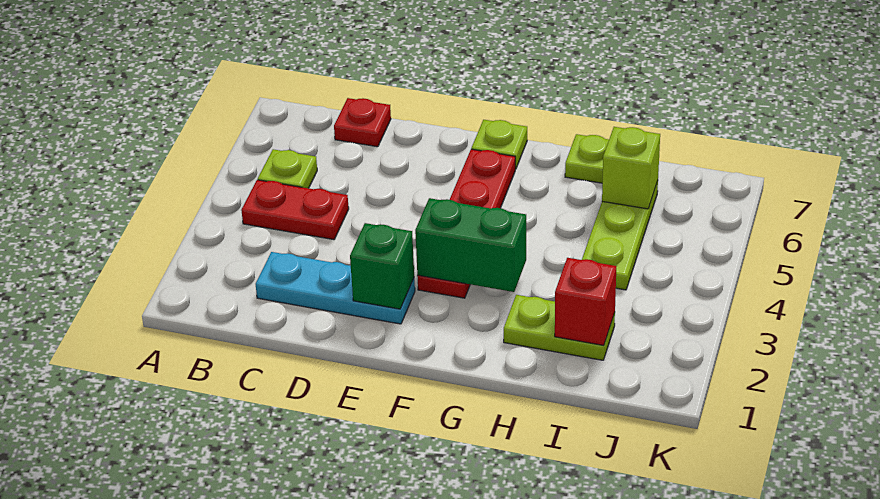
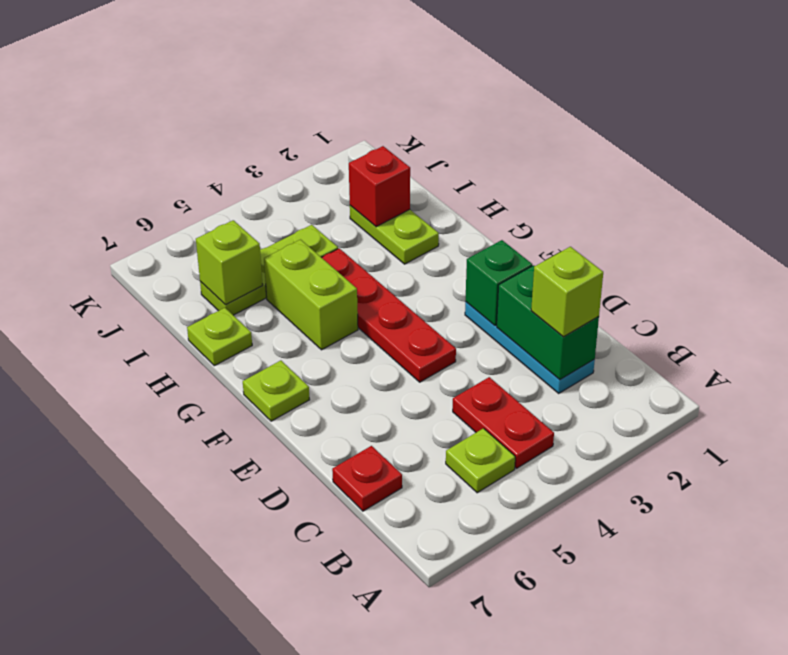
none -> lime 1x1 brick [531,247,603,337]
red 1x4 plate [417,149,515,298] -> red 1x4 plate turned to [321,248,456,382]
green 1x2 brick [415,198,526,292] -> green 1x2 brick moved to [497,265,599,380]
none -> lime 1x2 brick [264,240,358,350]

